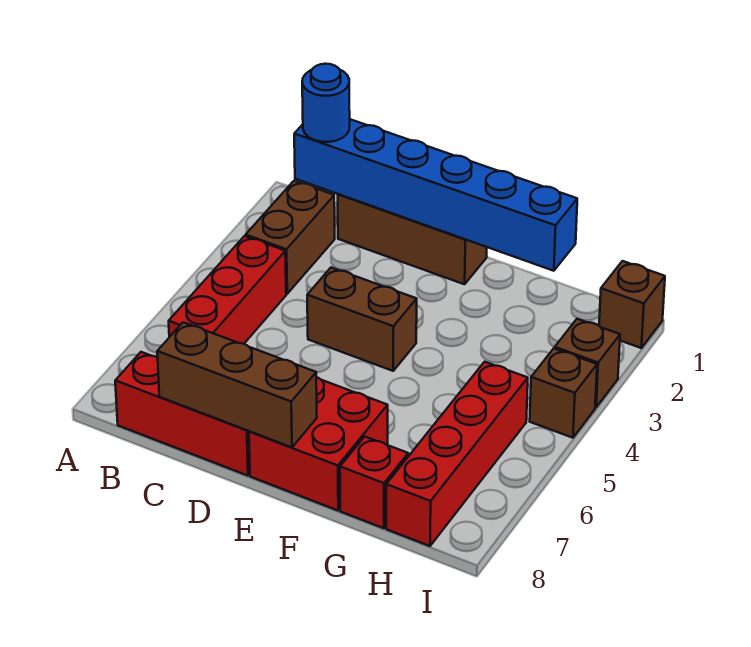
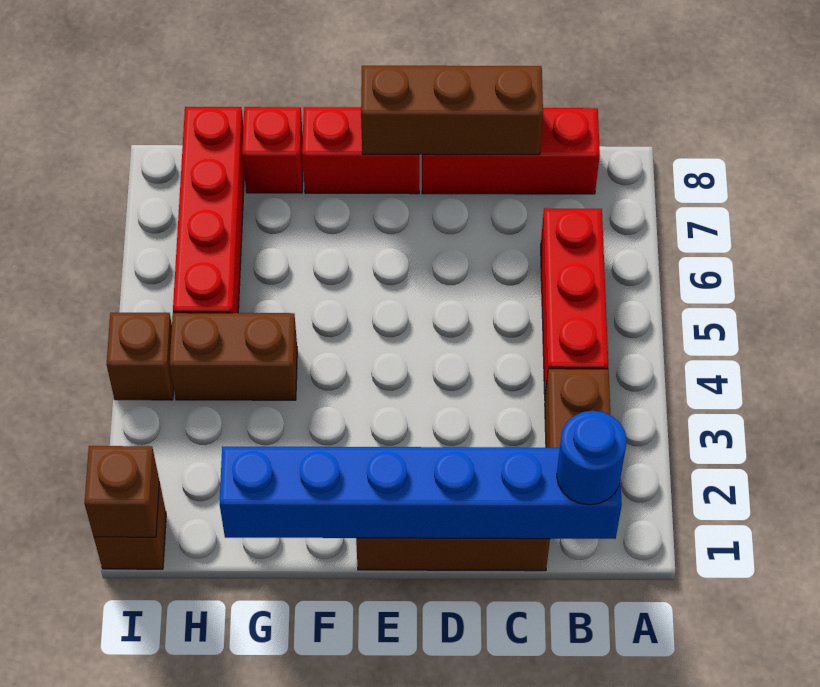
brown 1x2 brick [307,268,417,371] -> brown 1x2 brick moved to [170,313,297,400]
red 2x2 brick [249,377,388,510] -> red 1x2 brick [302,107,420,194]
brown 1x1 brick [555,319,620,407] -> brown 1x1 brick moved to [84,446,159,537]

